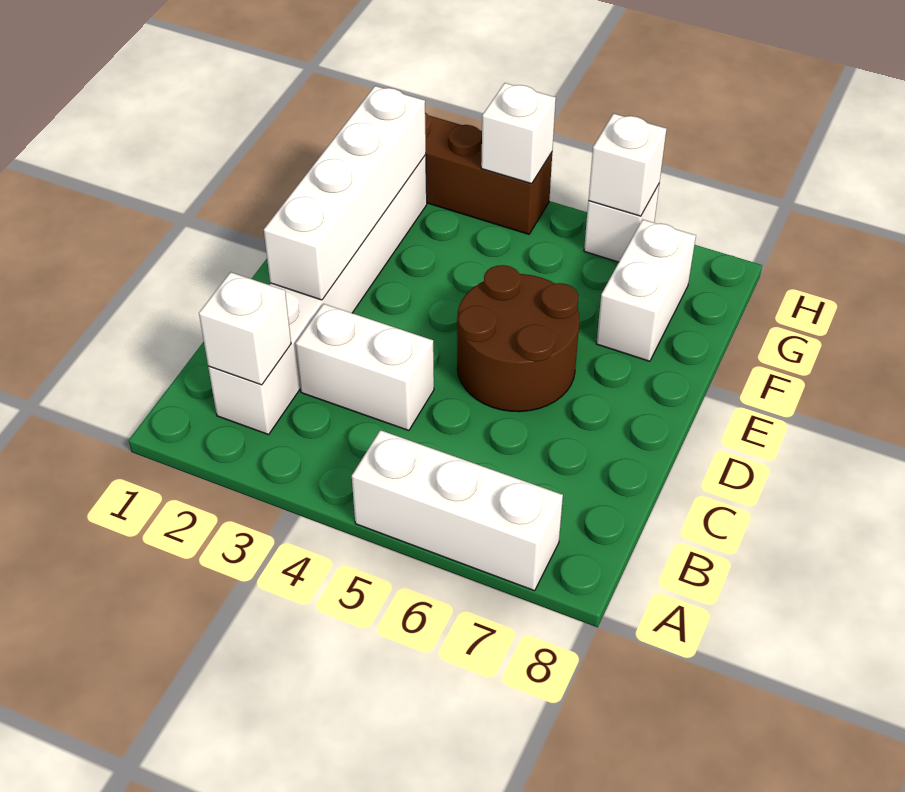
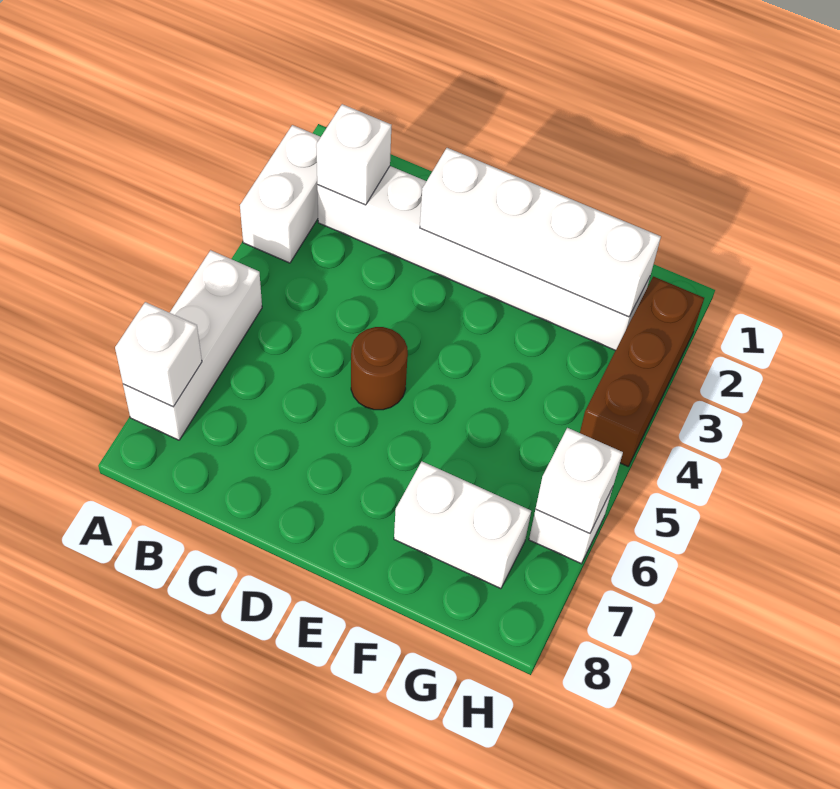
white 1x2 brick [295,304,434,431] -> white 1x2 brick moved to [240,125,320,263]
brown 2x2 round brick [457,265,579,412] -> brown 1x1 round brick [351,327,408,410]
white 1x1 brick [481,83,556,184] -> white 1x1 brick moved to [115,302,202,407]

